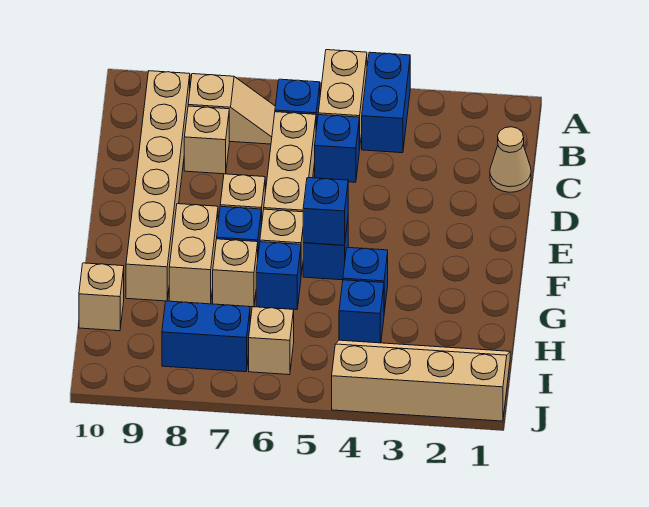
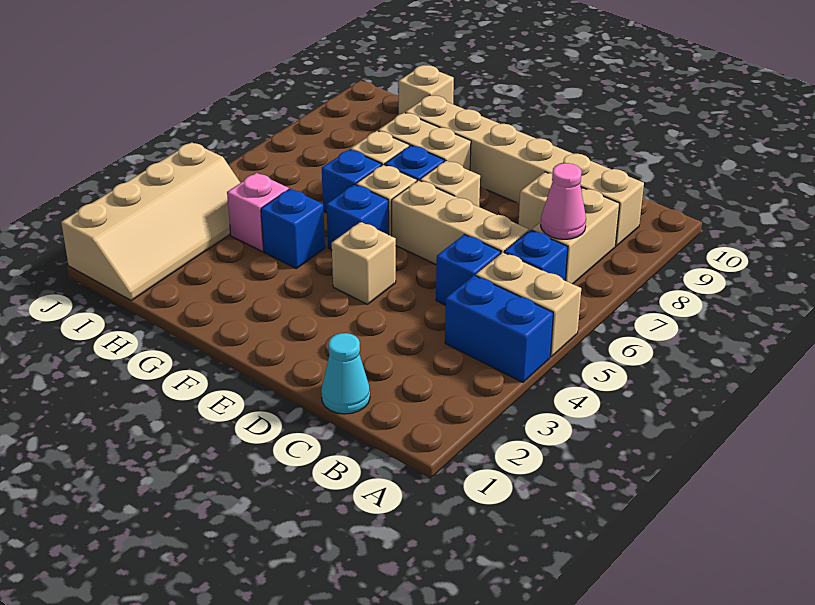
tan 1x2 slope [188,74,275,144] -> tan 1x2 brick [532,188,619,284]
none -> pink 1x1 cone [541,163,586,239]
tan 1x1 cone [490,127,531,192] -> cyan 1x1 cone [321,333,370,414]
blue 1x1 brick [303,178,348,245] -> none
blue 1x1 brick [339,280,384,343] -> pink 1x1 brick [227,173,289,251]
tan 1x1 brick [249,307,294,375] -> tan 1x1 brick moved to [332,222,396,304]
blue 1x2 brick [162,301,250,372] -> none

